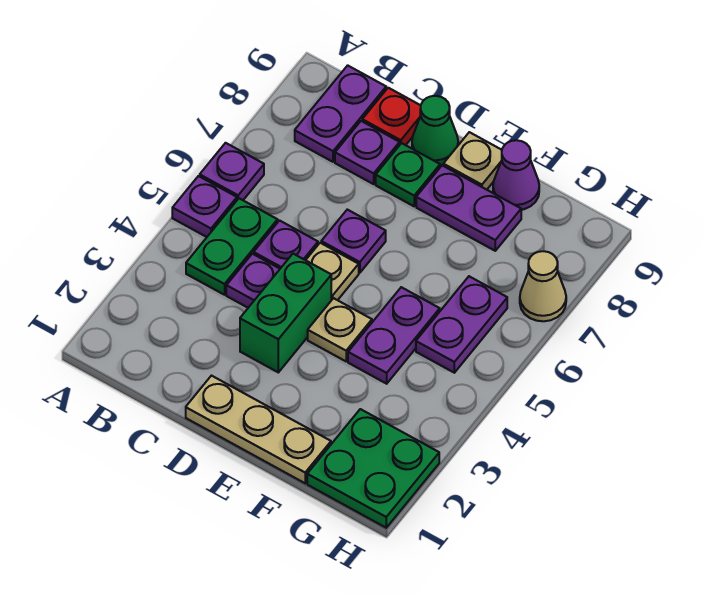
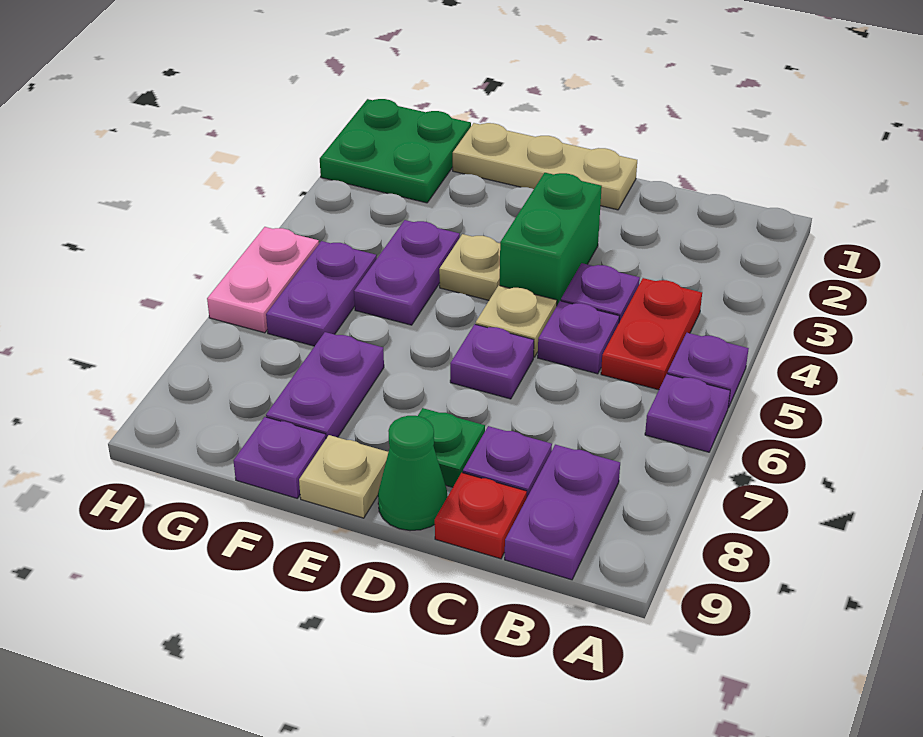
green 1x2 plate [186,198,278,295] -> red 1x2 plate [601,278,702,390]
purple 1x2 plate [416,165,521,251] -> purple 1x2 plate turned to [266,332,384,438]
purple 1x1 cone [493,140,539,210] -> purple 1x1 plate [233,417,326,498]
none -> pink 1x2 plate [207,227,319,333]
tan 1x1 cone [520,251,566,321] -> none

